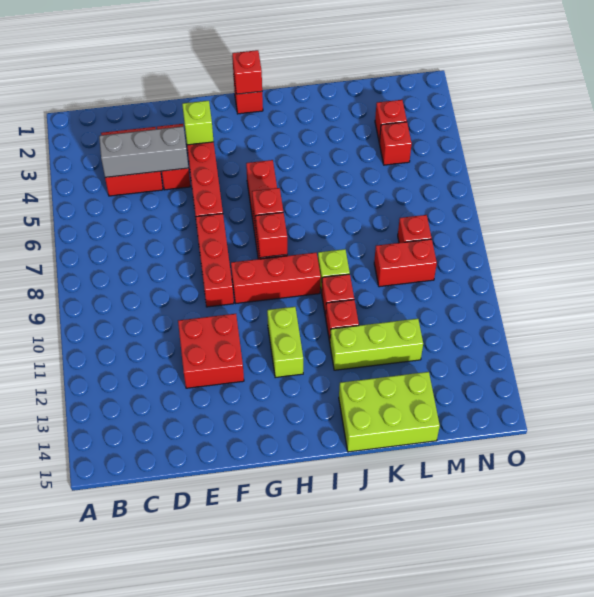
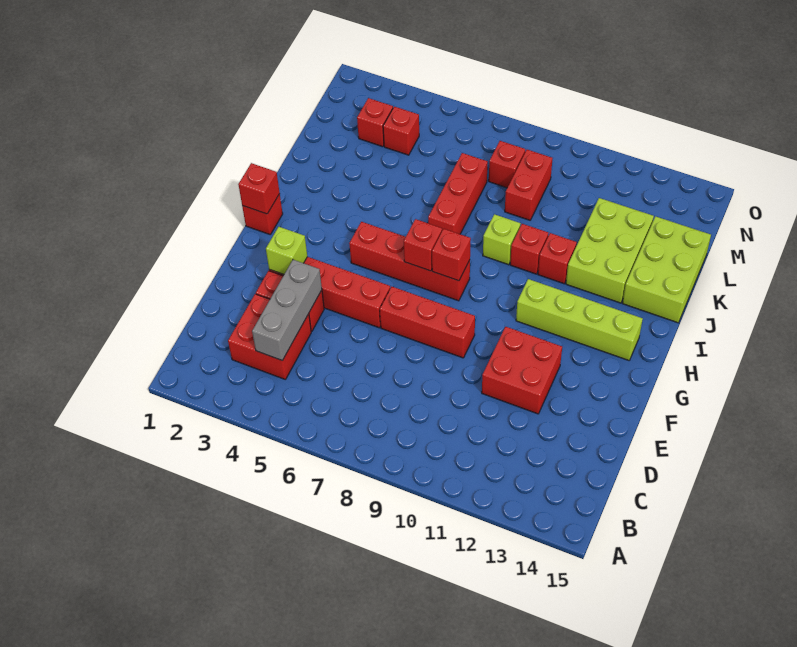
red 1x3 brick [231,253,321,303] -> red 1x3 brick moved to [428,153,488,234]
lime 1x2 brick [267,307,303,378] -> lime 1x4 brick [516,279,643,360]
lime 1x3 brick [330,319,423,370] -> lime 2x3 brick [566,198,654,303]

